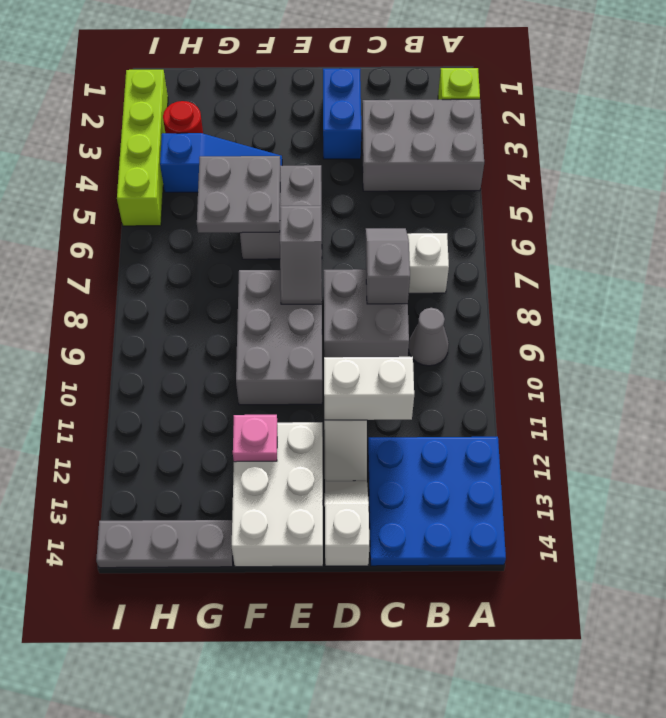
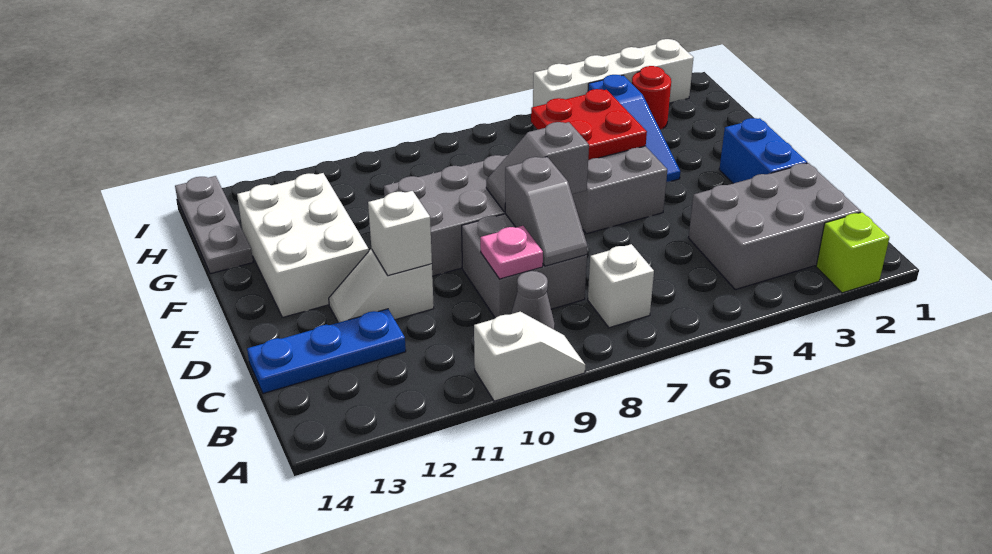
grey 2x3 brick [362,99,484,191] -> grey 2x3 brick turned to [688,163,861,290]
blue 3x3 plate [368,437,506,566] -> blue 1x3 plate [247,309,406,393]
grey 1x2 slope [365,228,410,304] -> grey 1x2 slope turned to [505,157,588,266]
white 1x2 brick [324,357,414,420] -> white 1x1 brick [368,191,432,276]
blue 1x2 brick [323,69,361,159] -> blue 1x2 brick turned to [719,118,807,183]
white 1x2 slope [325,481,369,566] -> white 1x2 slope moved to [474,312,585,401]
white 2x3 brick [232,422,323,567] -> white 2x3 brick turned to [237,173,369,317]
grey 2x2 plate [197,156,280,233] -> red 2x2 plate [531,89,647,160]
pink 1x1 plate [233,415,277,462] -> pink 1x1 plate moved to [480,226,543,279]
lime 1x4 brick [117,70,168,226] -> white 1x4 brick [533,39,694,107]

